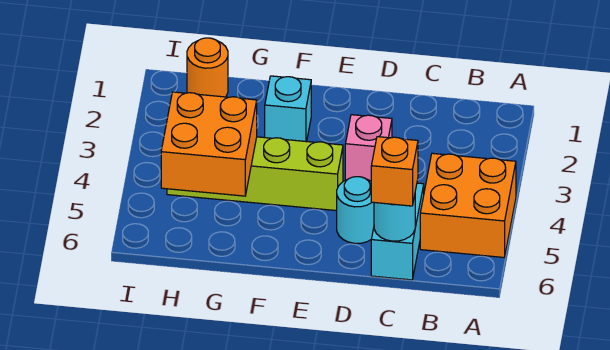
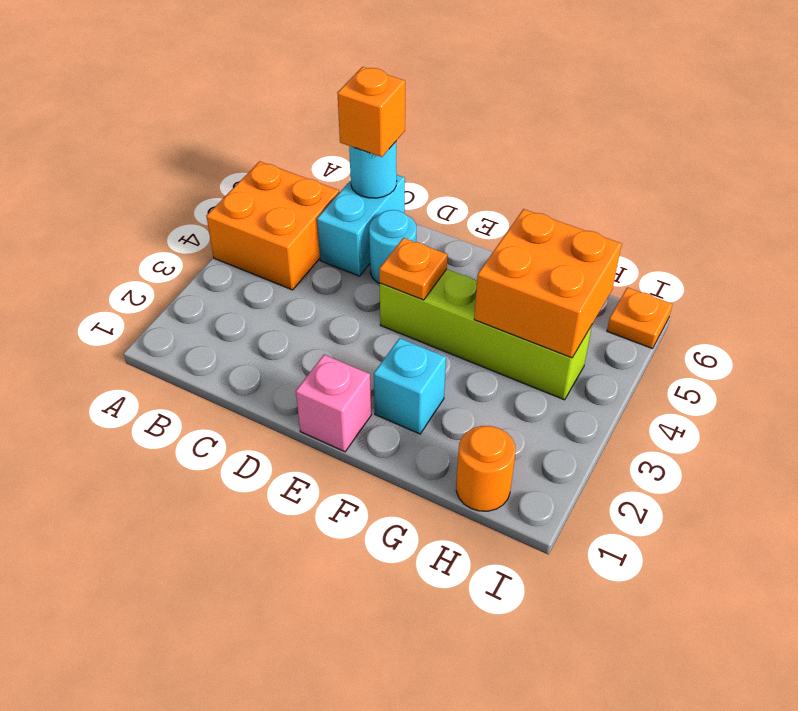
pink 1x1 brick [345,115,392,181] -> pink 1x1 brick moved to [296,355,371,452]
none -> orange 1x1 plate [379,238,448,300]
none -> orange 1x1 plate [607,287,672,349]

